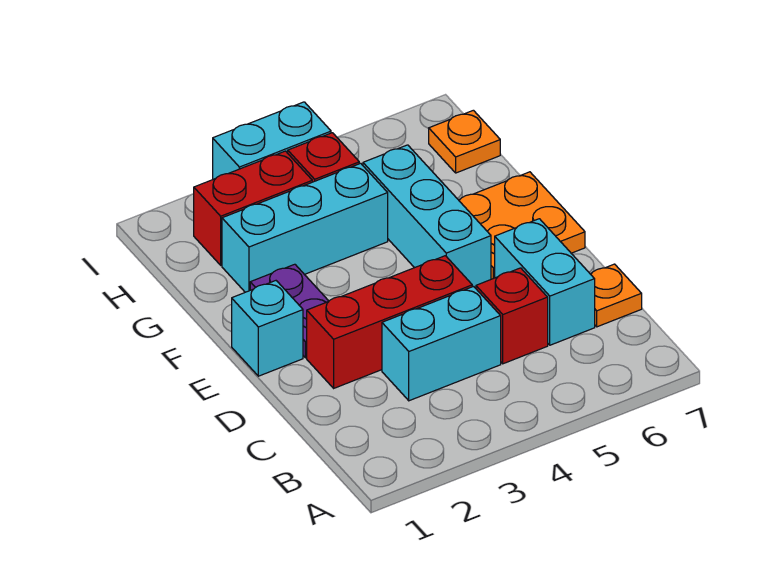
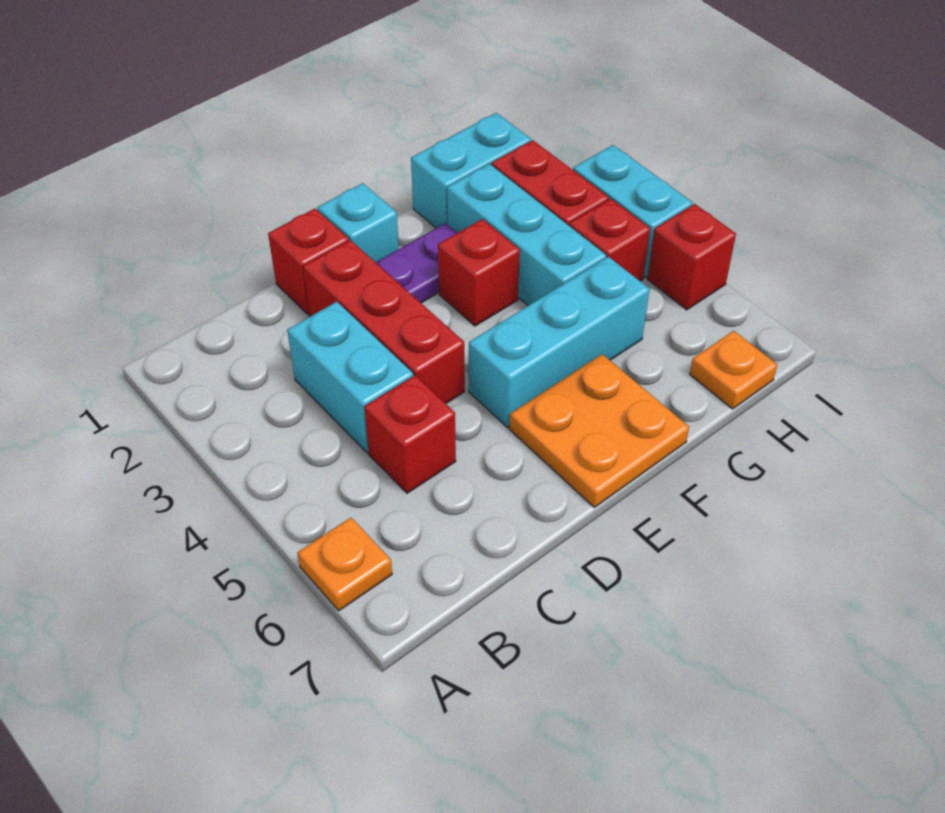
cyan 1x2 brick [495,219,595,345] -> cyan 1x2 brick moved to [411,113,531,228]
orange 1x1 plate [591,264,642,327] -> orange 1x1 plate moved to [298,518,392,611]
none -> red 1x1 brick [268,209,349,315]
none -> red 1x1 brick [438,219,520,326]
none -> red 1x1 brick [647,204,736,310]

